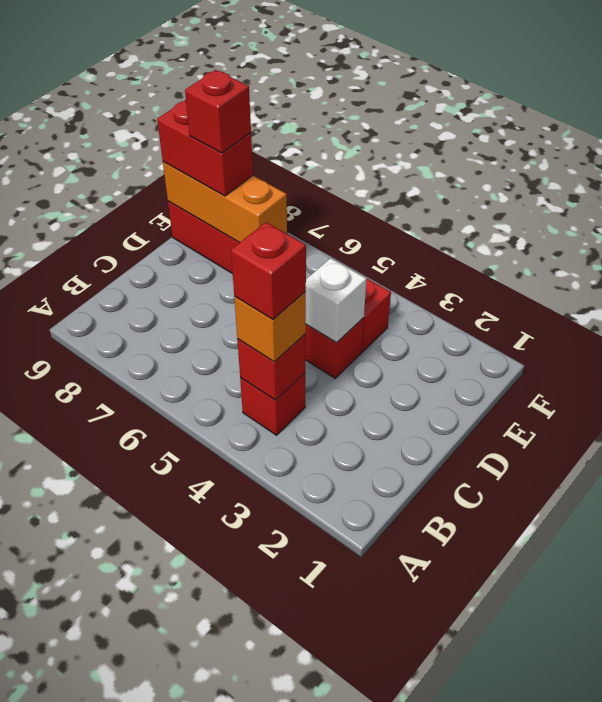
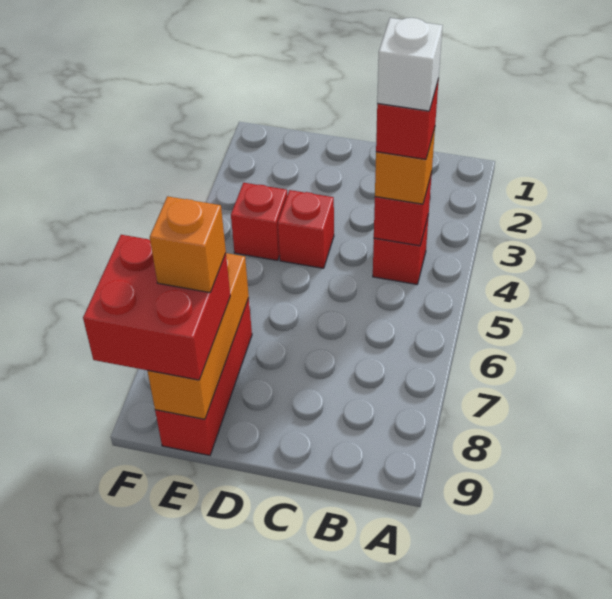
white 1x1 brick [306,258,367,343] -> white 1x1 brick moved to [377,18,443,111]
red 1x2 brick [157,100,253,196] -> red 2x2 brick [83,235,230,380]
red 1x1 brick [185,70,251,153] -> orange 1x1 brick [150,196,226,293]

